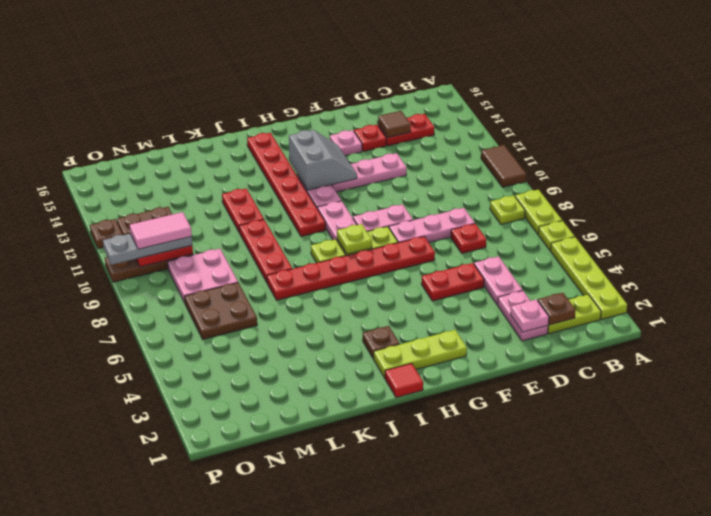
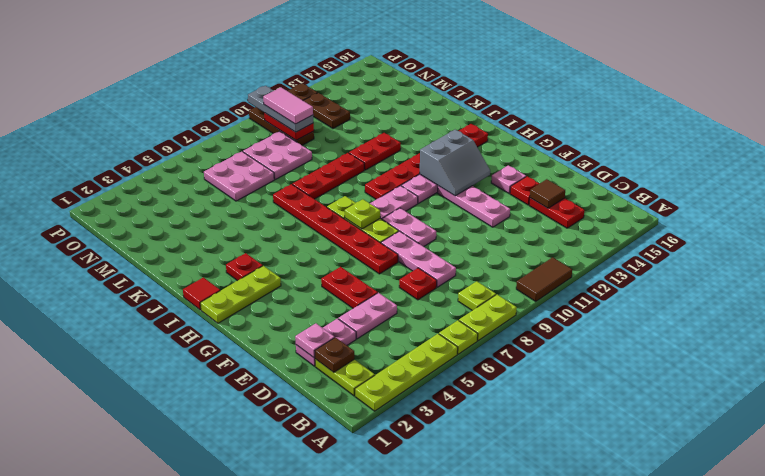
lime 1x3 plate [374,330,467,378] -> lime 1x3 plate turned to [200,266,281,323]
brown 1x1 plate [363,326,400,359] -> red 1x1 plate [226,253,263,281]
brown 2x2 plate [185,283,257,339] -> pink 2x2 plate [204,152,274,201]

